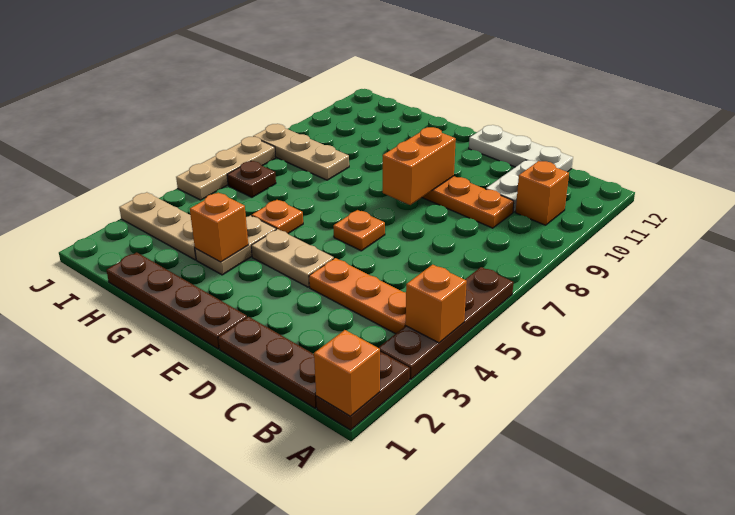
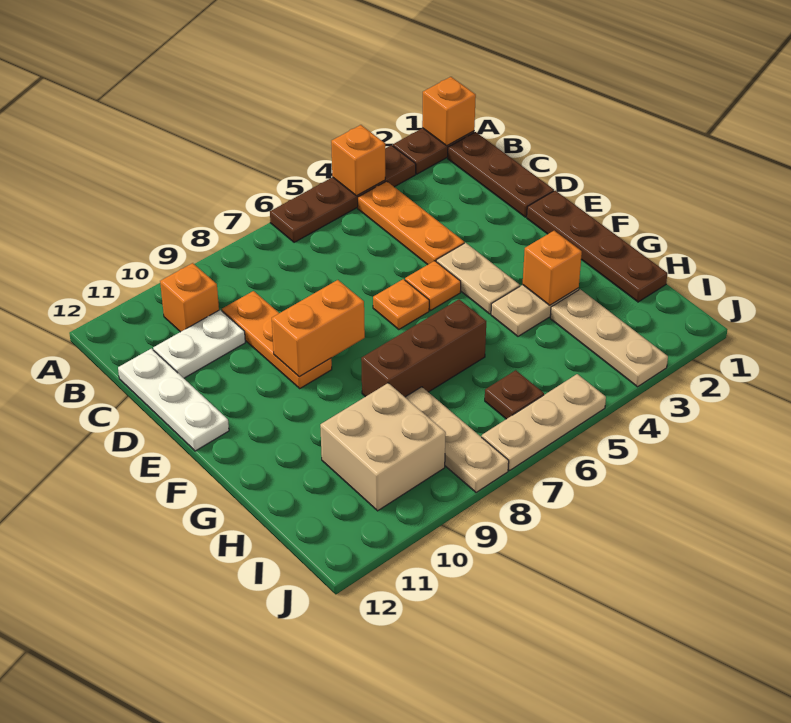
orange 1x1 plate [252,200,303,233] -> orange 1x1 plate moved to [405,261,461,310]
none -> brown 1x3 brick [361,299,486,397]
none -> tan 2x2 brick [320,383,446,511]

